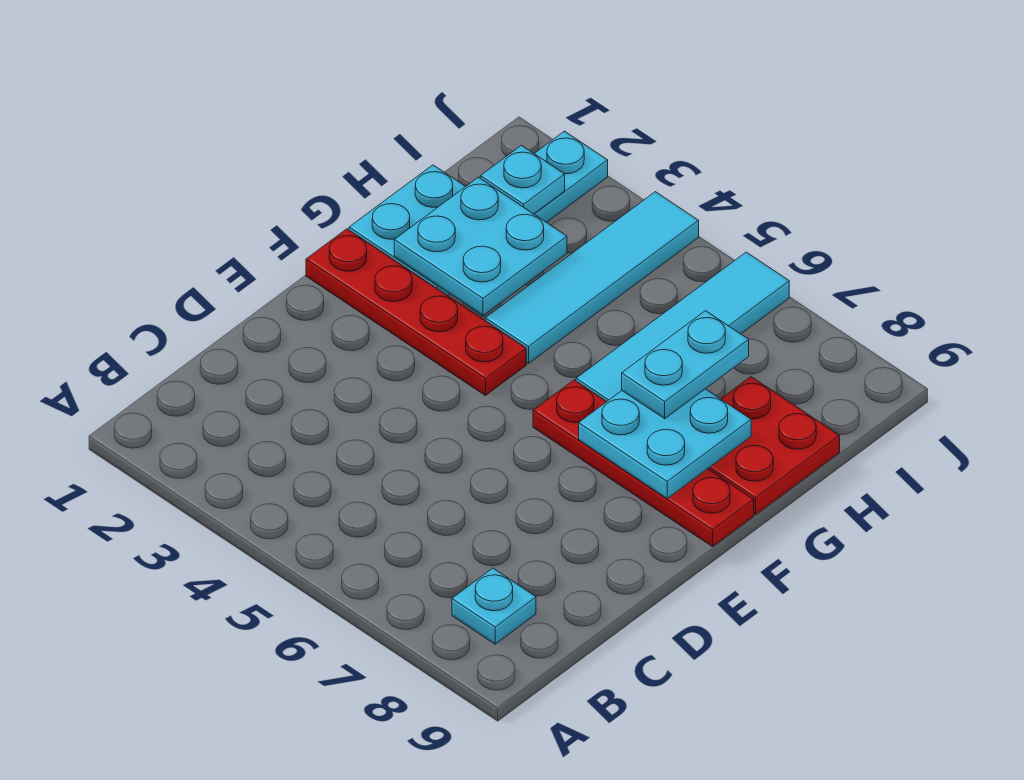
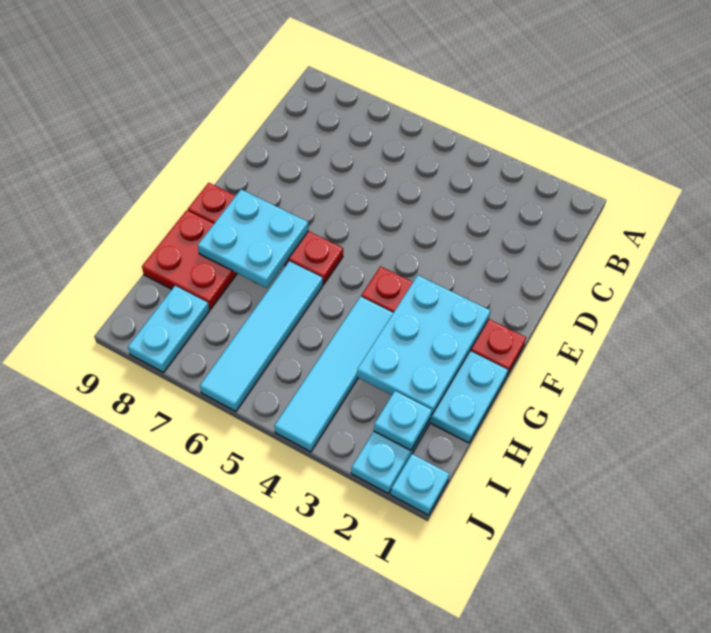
cyan 1x1 plate [452,568,536,644] -> cyan 1x1 plate moved to [391,454,450,515]
cyan 2x2 plate [394,177,567,316] -> cyan 2x3 plate [357,275,491,415]
cyan 1x2 plate [622,311,749,419] -> cyan 1x2 plate moved to [128,286,209,372]

